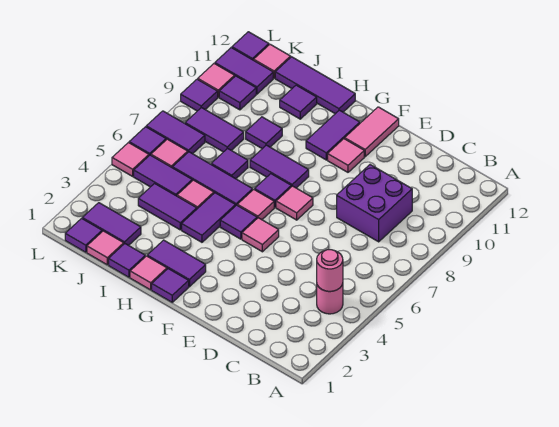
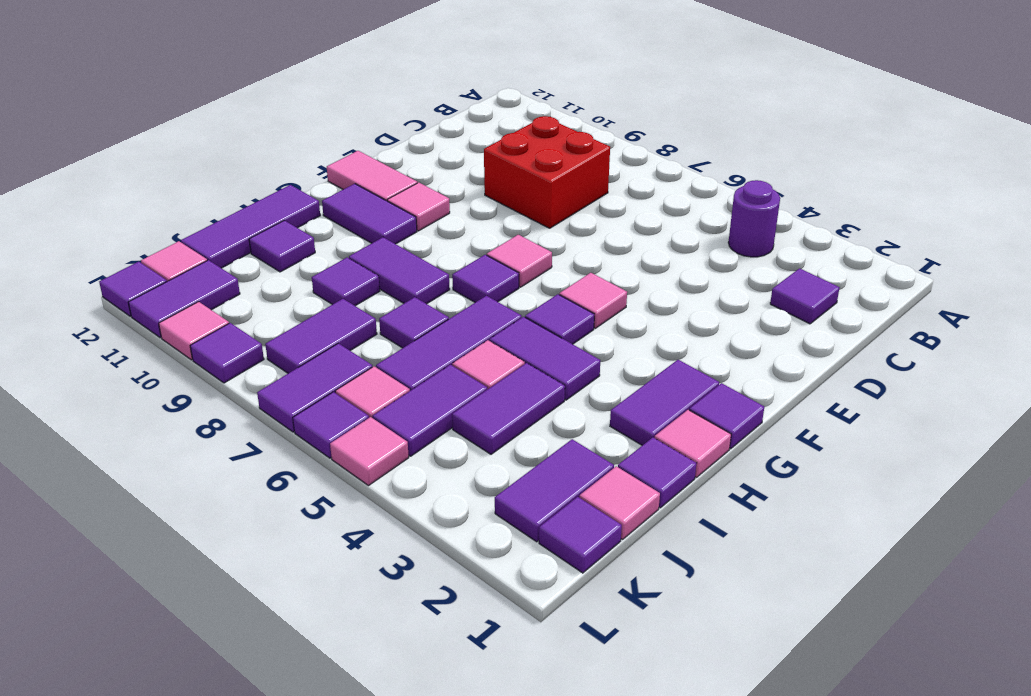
pink 1x1 round brick [317,284,343,314] -> purple 1x1 round brick [728,180,780,257]
pink 1x1 round brick [317,250,343,291] -> none
purple 2x2 brick [337,165,412,242] -> red 2x2 brick [484,116,610,228]
pink 1x1 tile [237,189,274,220] -> none
purple 1x2 tile [250,145,309,188] -> purple 1x2 tile turned to [349,237,450,304]
purple 1x1 tile [219,76,256,110] -> purple 1x1 tile moved to [770,268,840,324]

